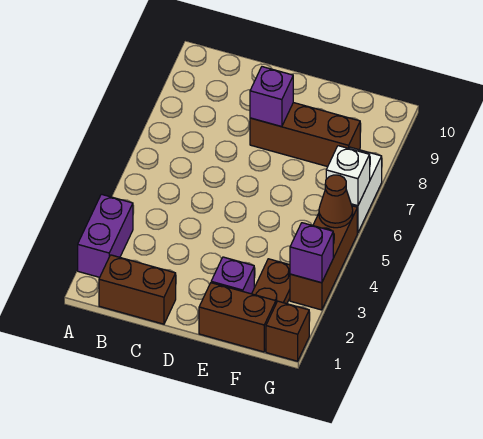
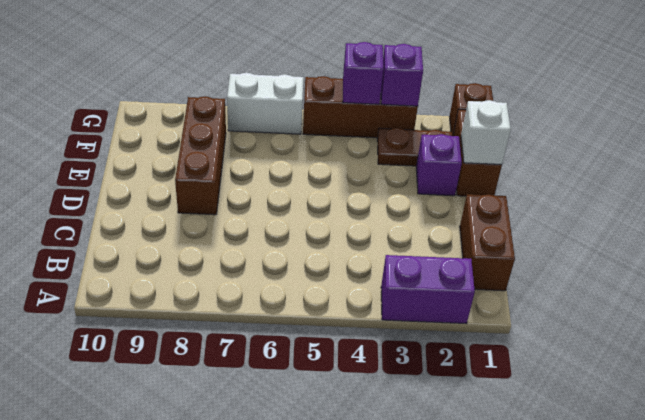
purple 1x1 brick [250,67,293,127] -> purple 1x1 brick moved to [343,42,384,104]
brown 1x1 cone [319,175,353,228] -> none
white 1x1 brick [326,146,370,206] -> white 1x1 brick moved to [461,100,511,164]

